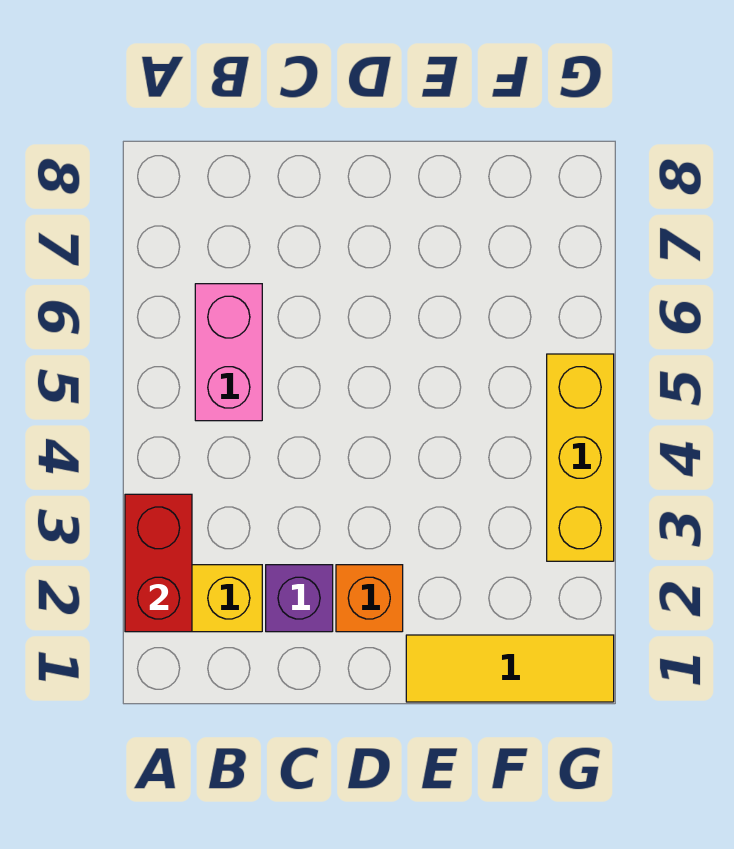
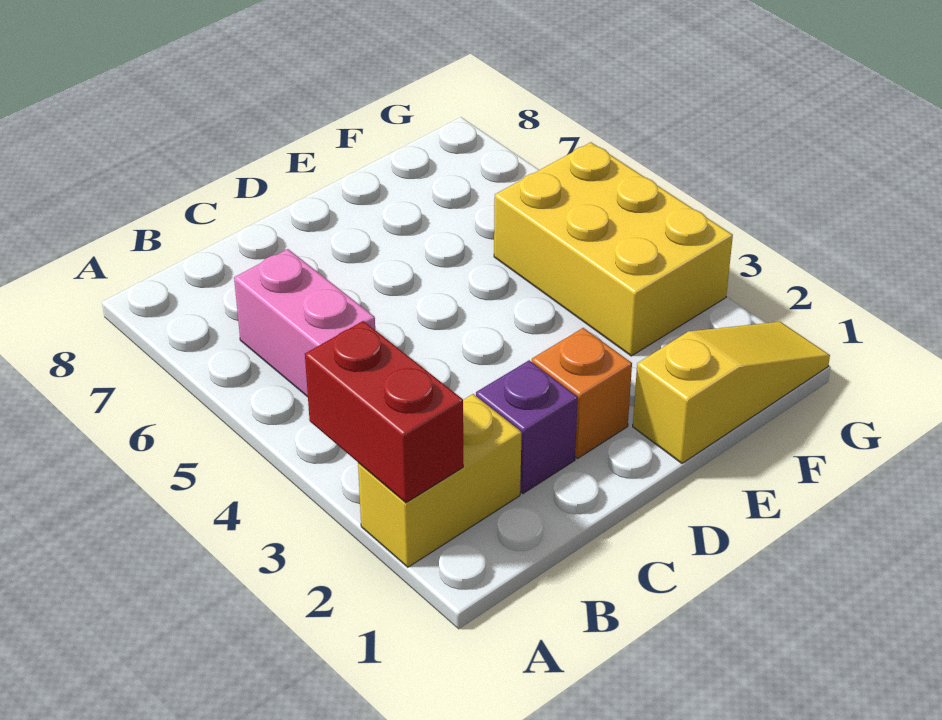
yellow 1x3 tile [406,635,614,702] -> yellow 1x3 slope [633,322,830,463]
yellow 1x3 brick [547,354,614,561] -> yellow 2x3 brick [494,142,733,356]

